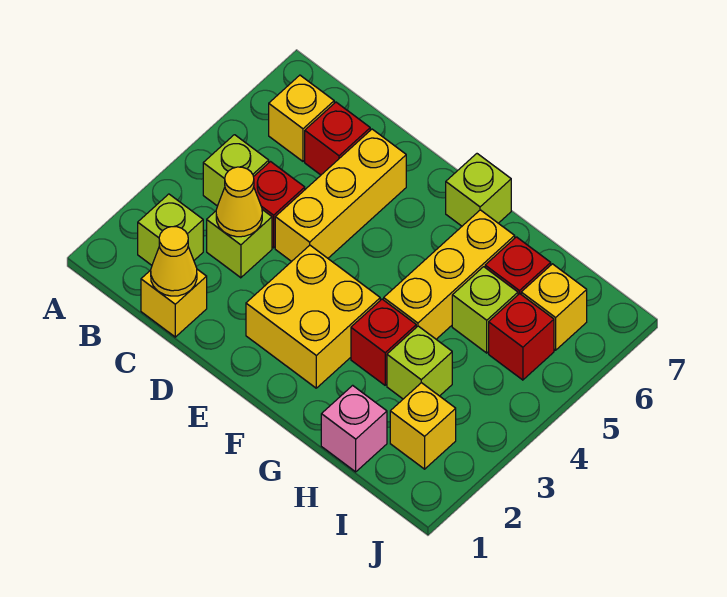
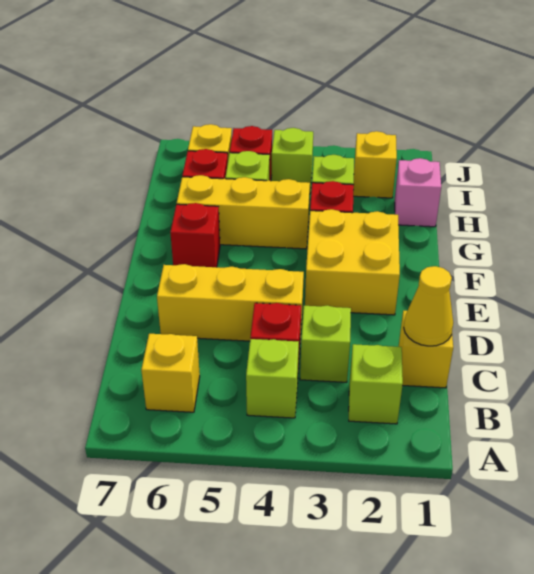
yellow 1x1 cone [216,167,262,237] -> none
red 1x1 brick [305,102,370,175] -> red 1x1 brick moved to [170,203,220,267]
lime 1x1 brick [446,154,511,226] -> lime 1x1 brick moved to [272,128,313,193]

